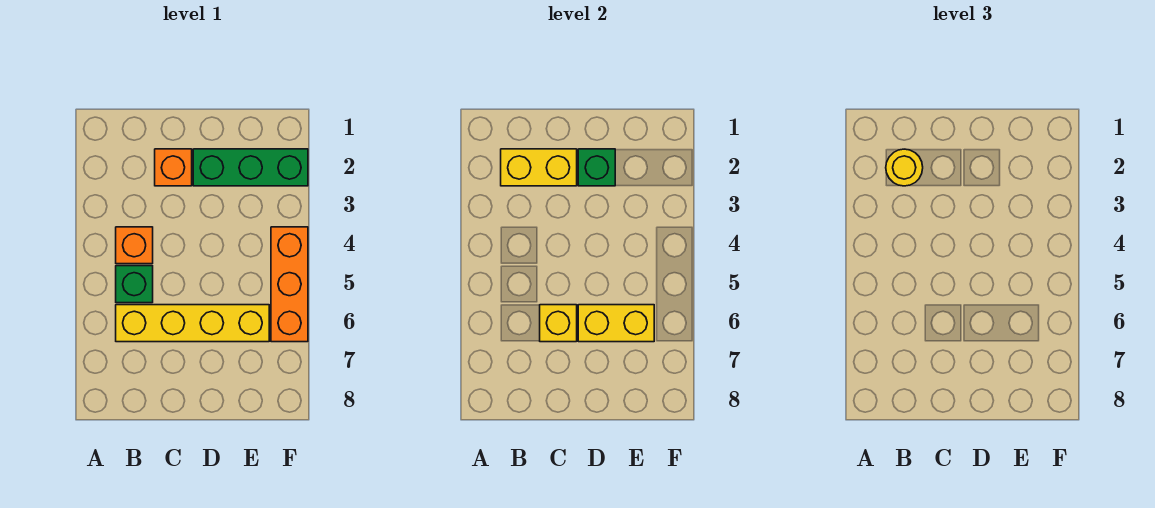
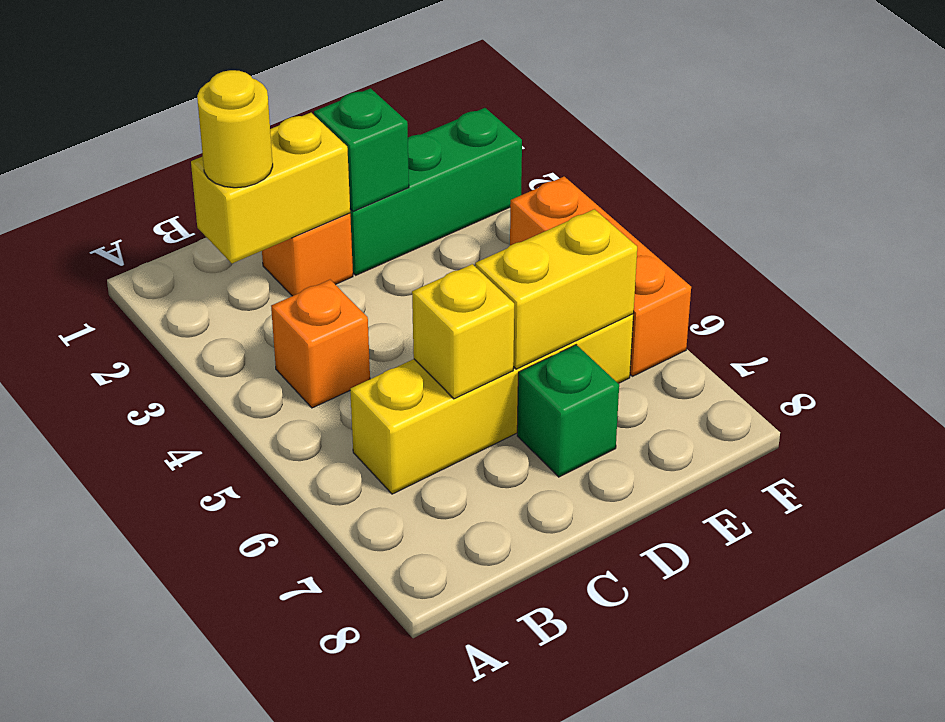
green 1x1 brick [116,266,153,303] -> green 1x1 brick moved to [517,345,619,477]

